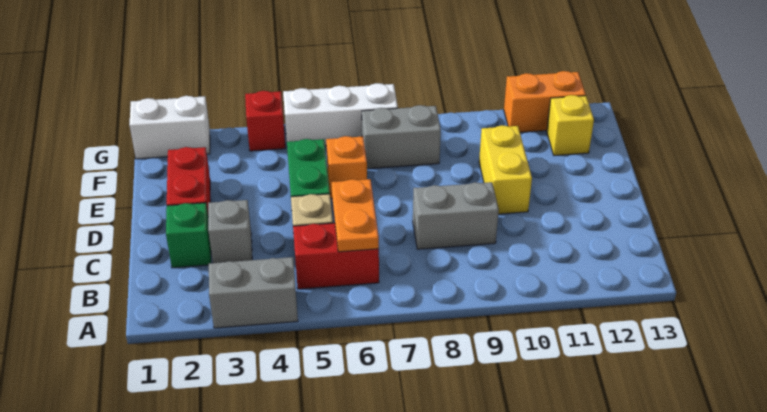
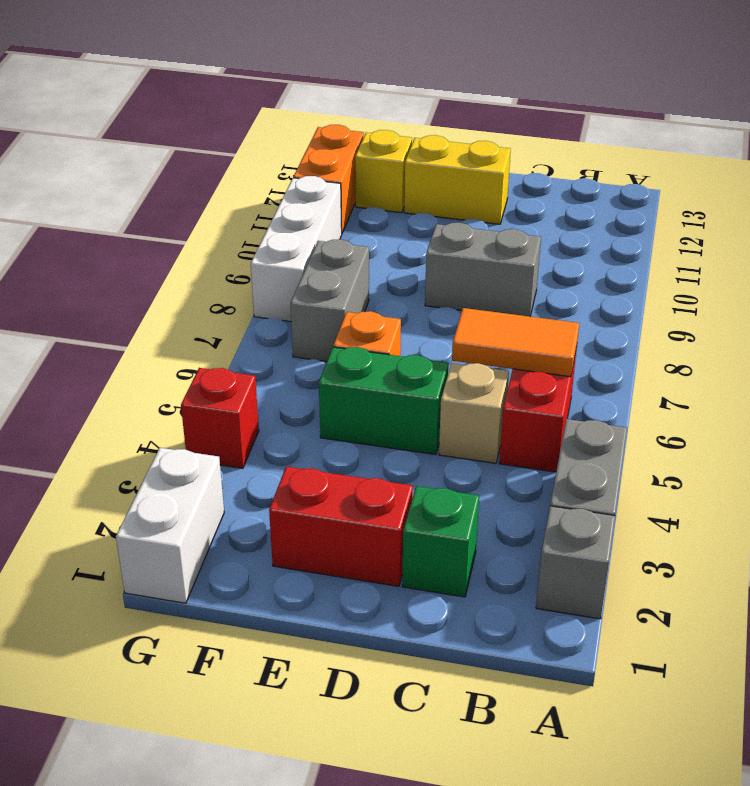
orange 1x2 plate [331,179,379,252] -> orange 1x2 tile [452,308,579,377]
grey 1x1 brick [208,200,252,263] -> grey 1x1 brick moved to [536,506,615,619]
grey 1x2 brick [413,182,499,249] -> grey 1x2 brick turned to [425,223,541,316]
yellow 1x2 brick [479,125,532,214] -> yellow 1x2 brick moved to [404,135,511,224]
white 1x3 brick [283,83,398,146] -> white 1x3 brick moved to [251,176,342,322]

